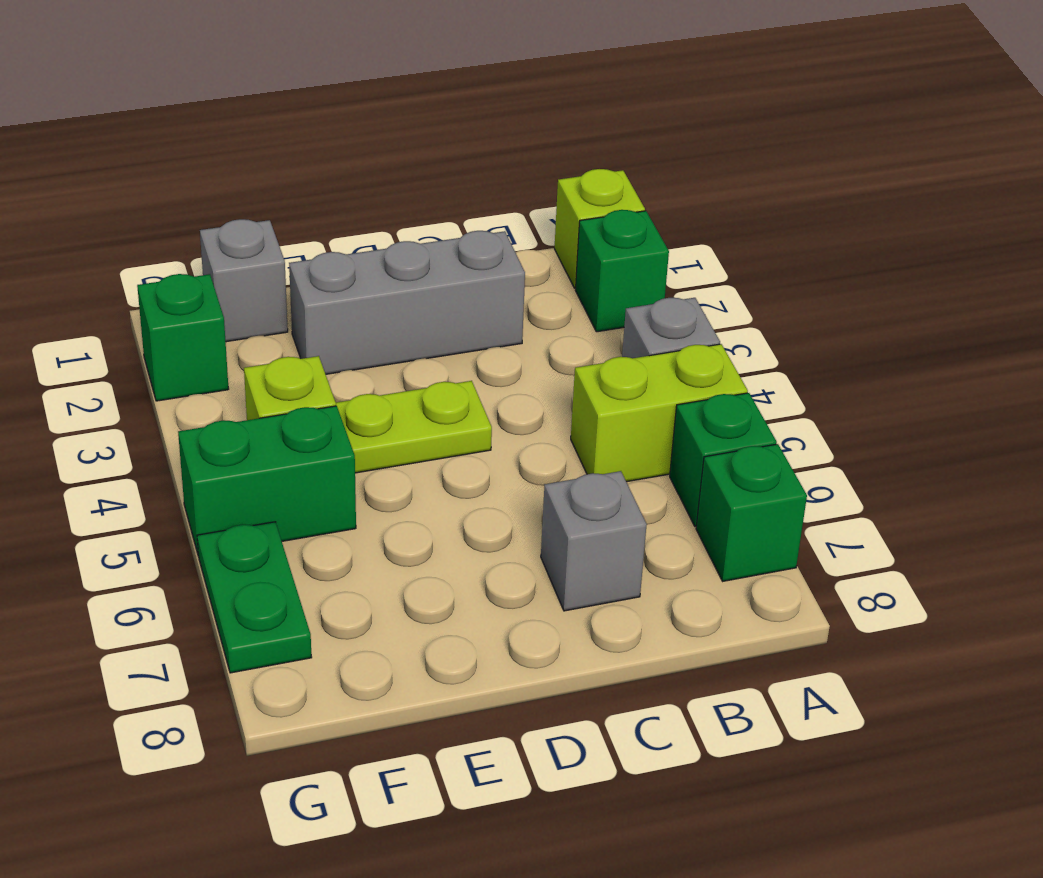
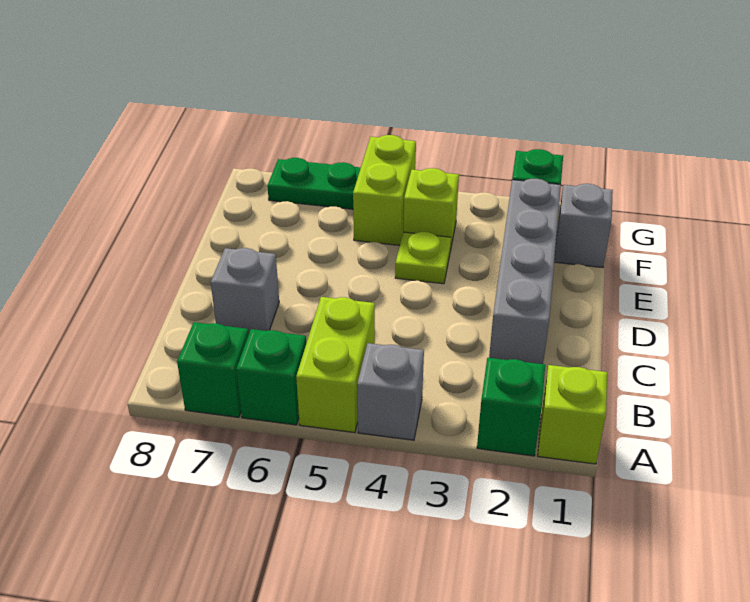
grey 1x3 brick [289,231,525,374] -> grey 1x4 brick [489,179,561,364]
lime 1x2 plate [336,381,492,473] -> lime 1x1 plate [395,232,451,284]
green 1x2 brick [178,406,356,556] -> lime 1x2 brick [353,135,416,245]

